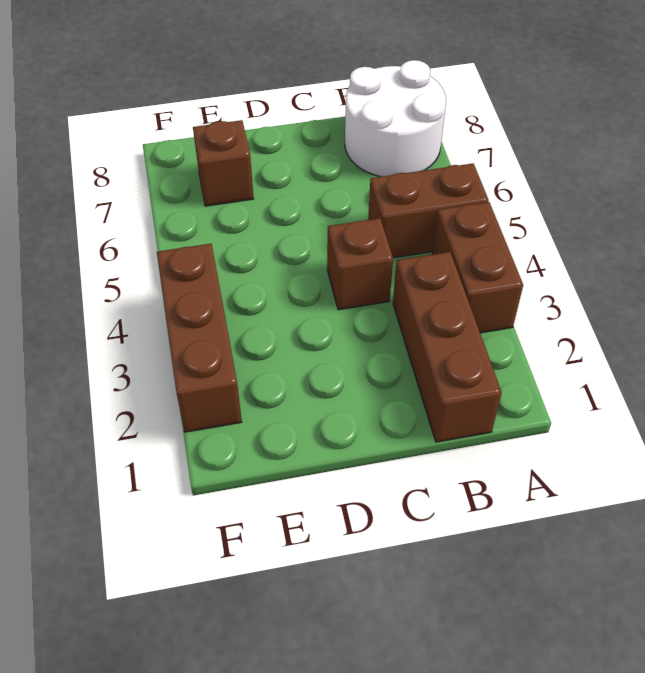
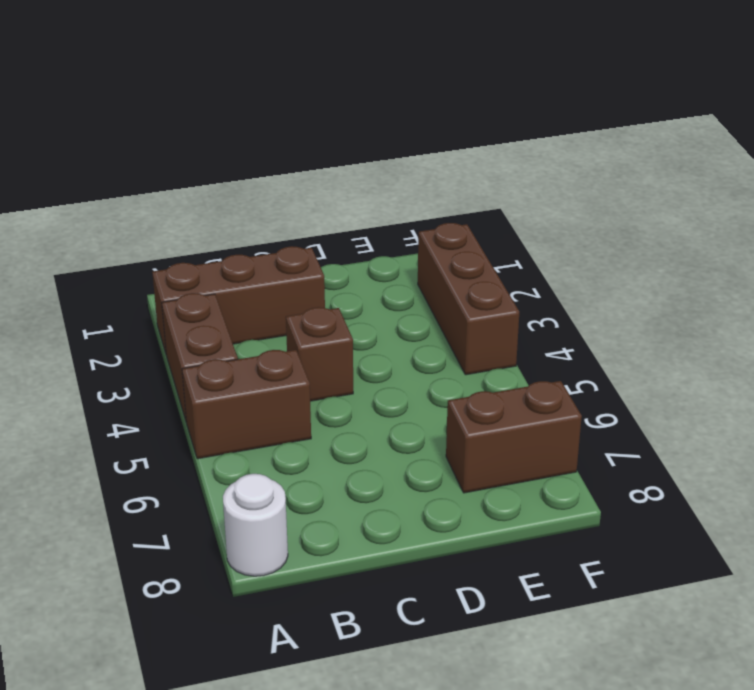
white 2x2 round brick [345,60,446,177] -> white 1x1 round brick [223,474,288,576]
brown 1x3 brick [393,252,502,442] -> brown 1x3 brick turned to [152,246,325,353]
brown 1x1 brick [193,120,254,206] -> brown 1x2 brick [446,381,582,493]

